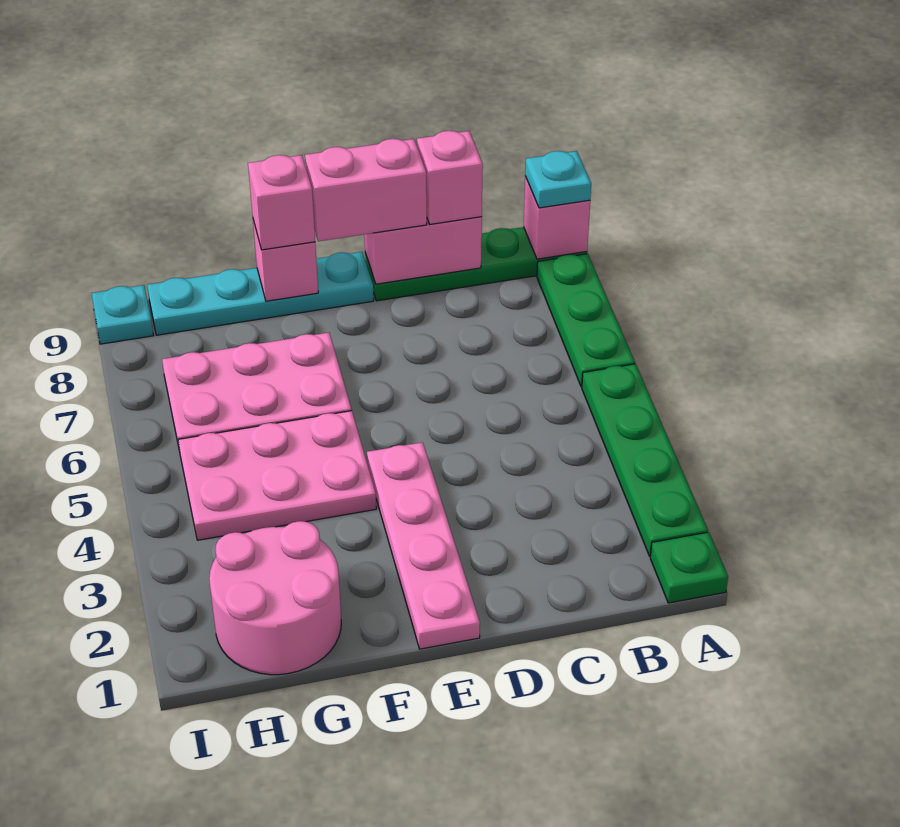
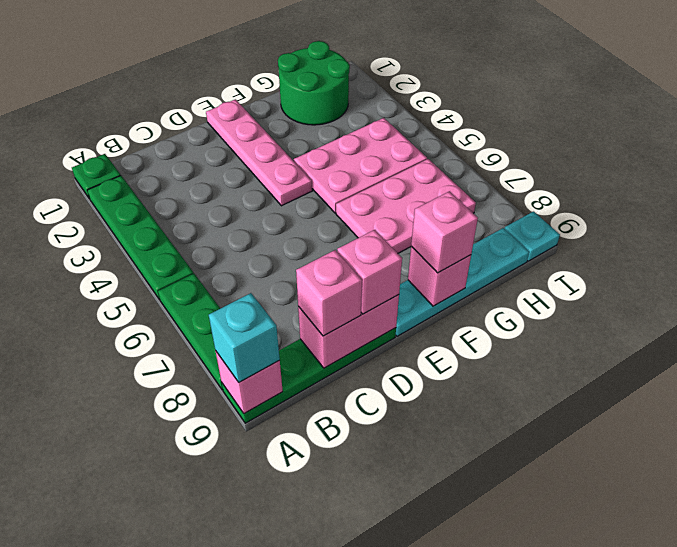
cyan 1x1 plate [525,151,591,208] -> cyan 1x1 brick [209,293,280,382]
pink 1x2 brick [305,139,427,241] -> pink 1x1 brick [337,230,402,314]
pink 2x2 round brick [209,521,341,675] -> green 2x2 round brick [278,41,350,125]

